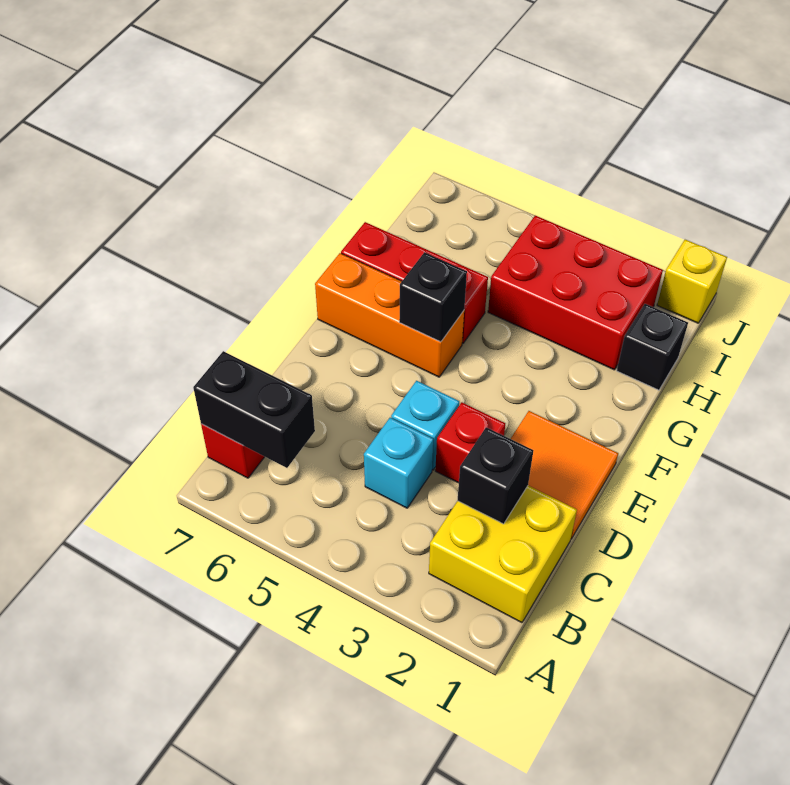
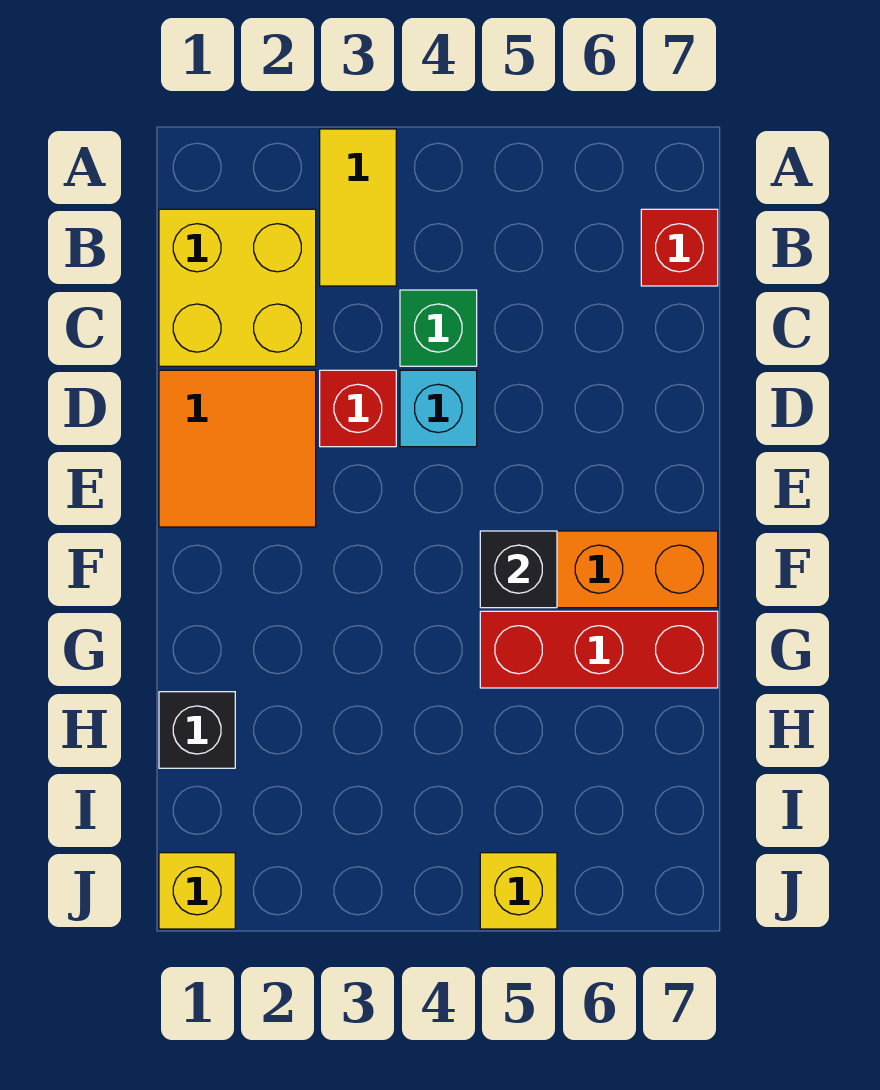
none -> yellow 1x2 tile [320,129,396,286]
black 1x2 brick [193,351,315,468] -> none
black 1x1 brick [458,427,533,524] -> none
cyan 1x1 brick [364,418,433,508] -> green 1x1 brick [400,290,477,366]
red 2x3 brick [488,216,663,370] -> none
none -> yellow 1x1 brick [480,853,557,929]

